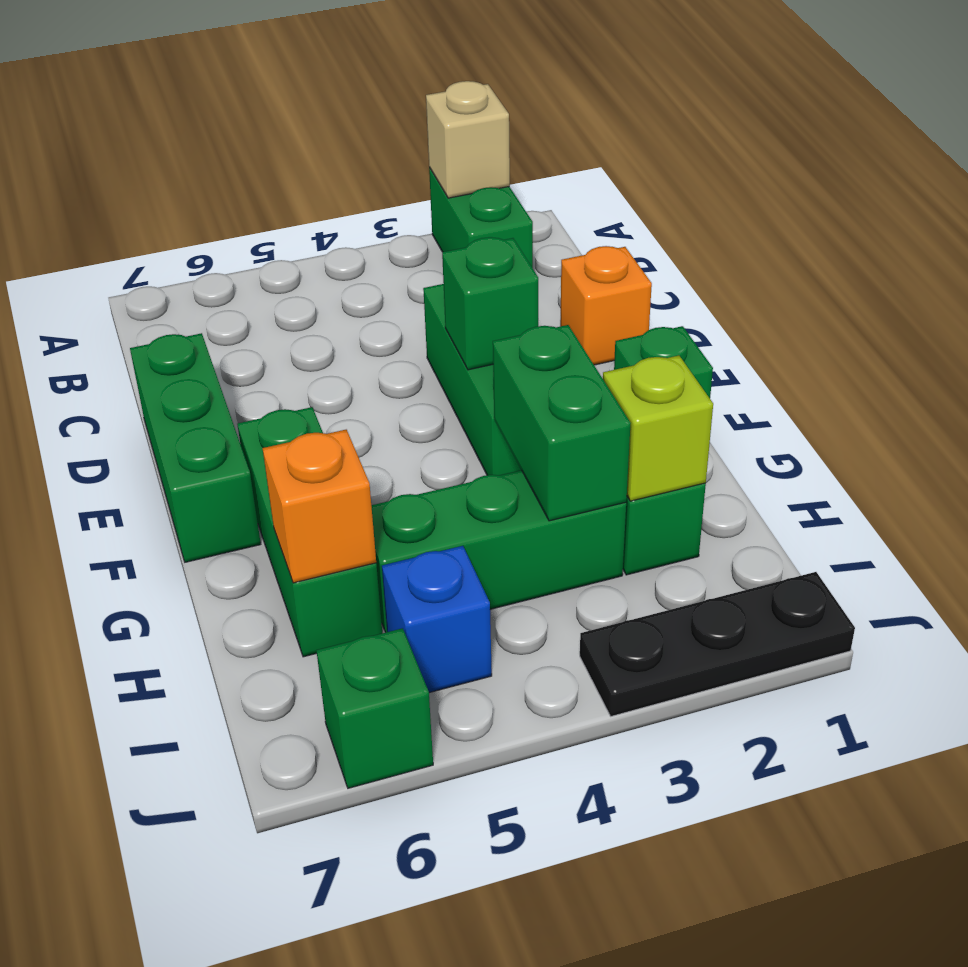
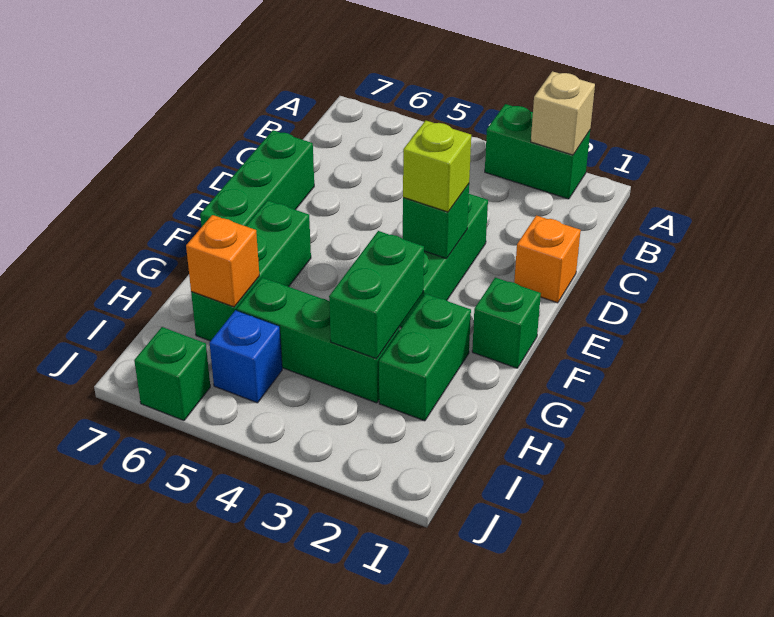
green 1x2 brick [429,167,533,268] -> green 1x2 brick turned to [485,104,590,199]
lime 1x1 brick [603,355,713,501] -> lime 1x1 brick moved to [403,121,471,212]
black 1x3 plate [580,572,855,716] -> none

